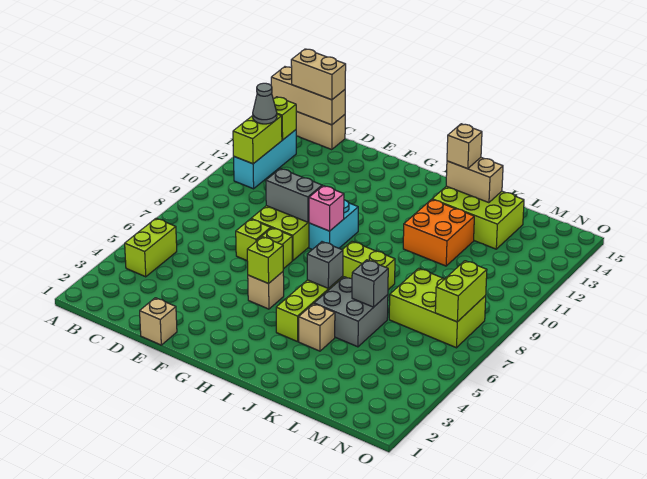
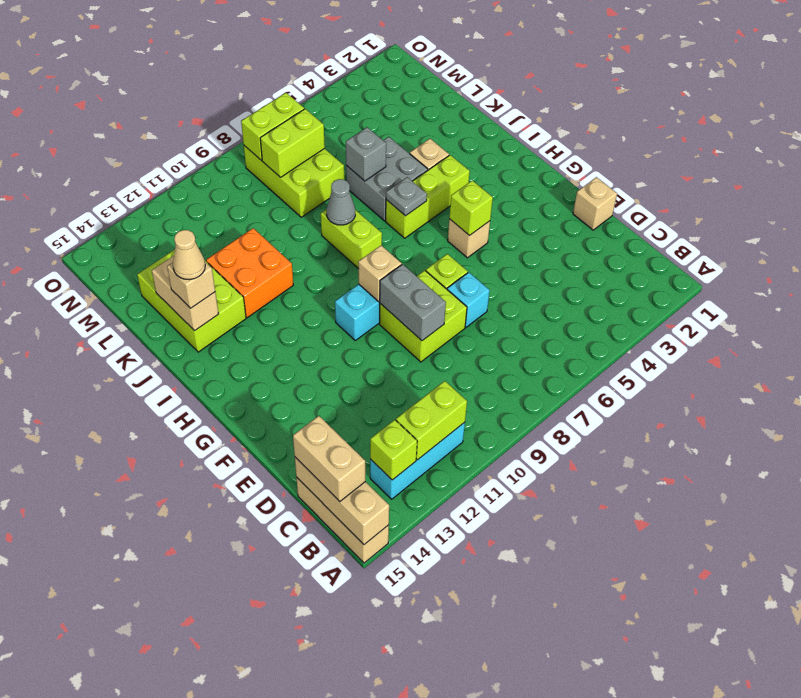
lime 1x2 brick [125,218,177,277] -> lime 1x2 brick moved to [260,109,325,177]
grey 1x1 cone [253,83,277,124] -> grey 1x1 cone moved to [327,179,355,225]
lime 1x1 brick [236,219,271,260] -> cyan 1x1 brick [447,272,490,327]
pink 1x1 brick [309,186,344,231] -> tan 1x1 brick [358,245,402,302]
grey 1x1 brick [307,242,343,288] -> grey 1x1 plate [386,177,427,216]
none -> tan 1x1 cone [173,230,205,280]

